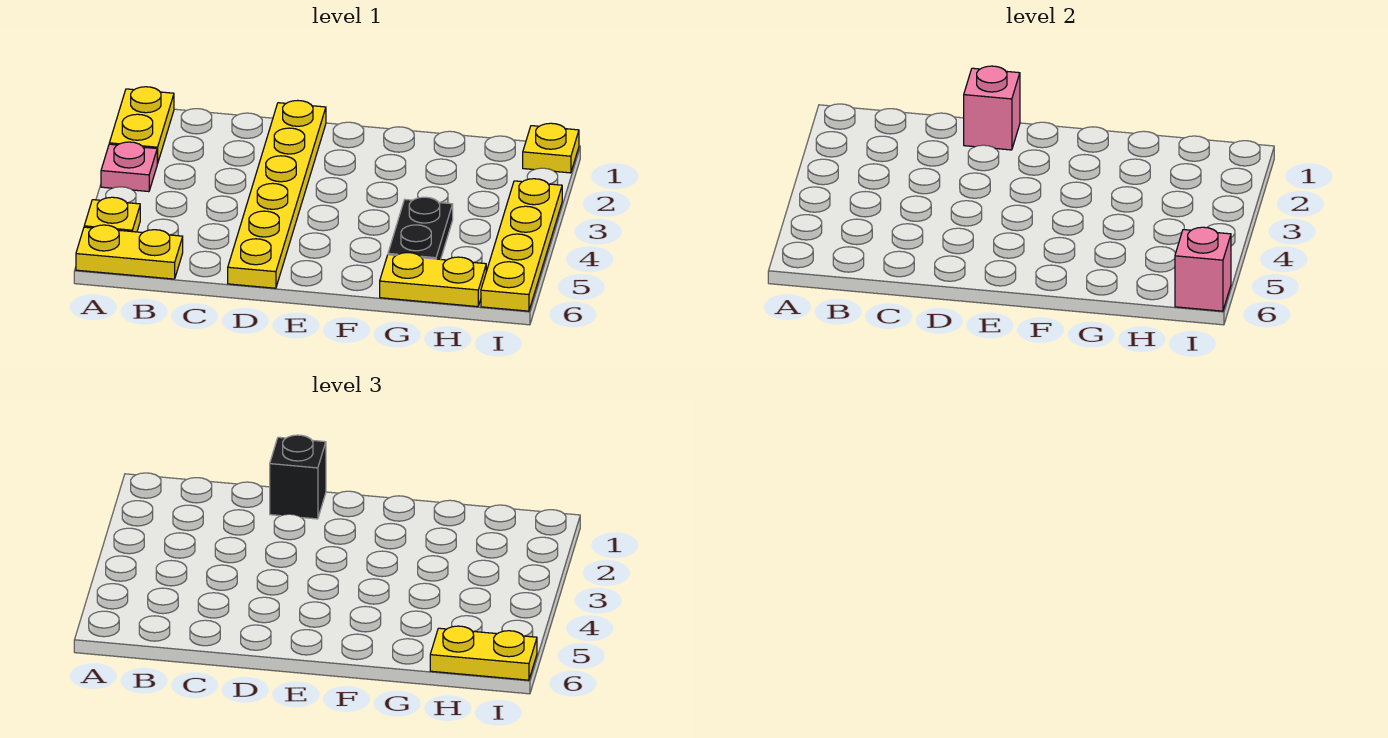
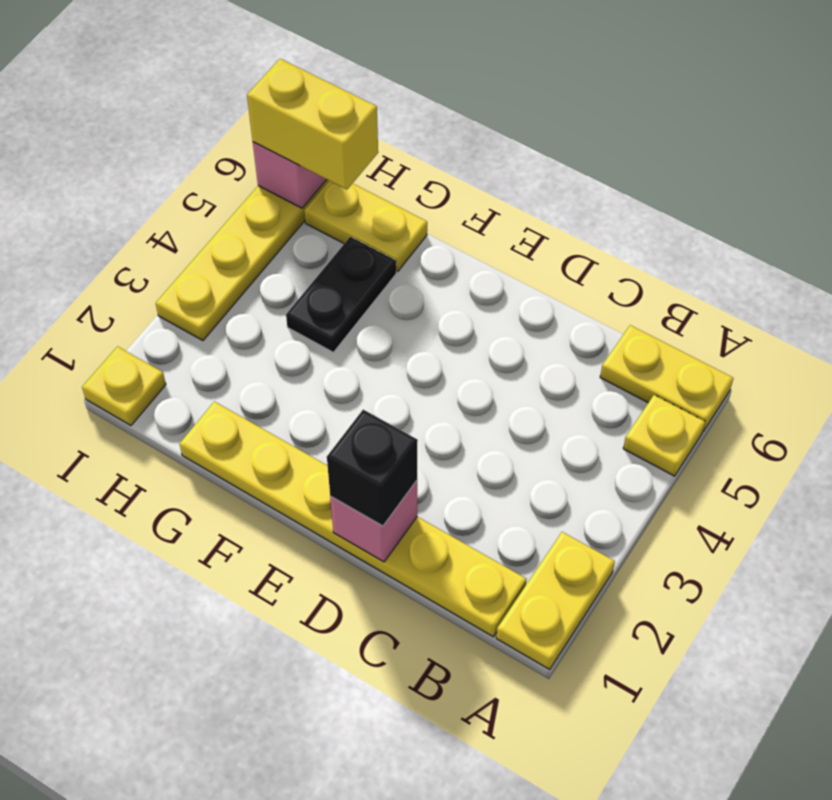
pink 1x1 plate [101,142,157,192] -> none
yellow 1x6 plate [228,100,326,288] -> yellow 1x6 plate turned to [180,401,527,637]
yellow 1x2 plate [430,626,537,680] -> yellow 1x2 brick [247,59,378,190]

